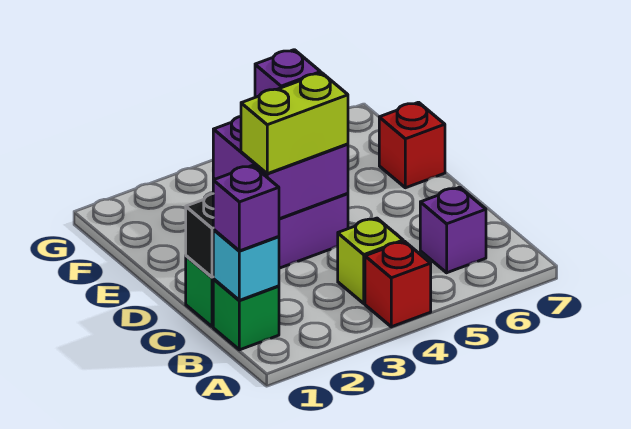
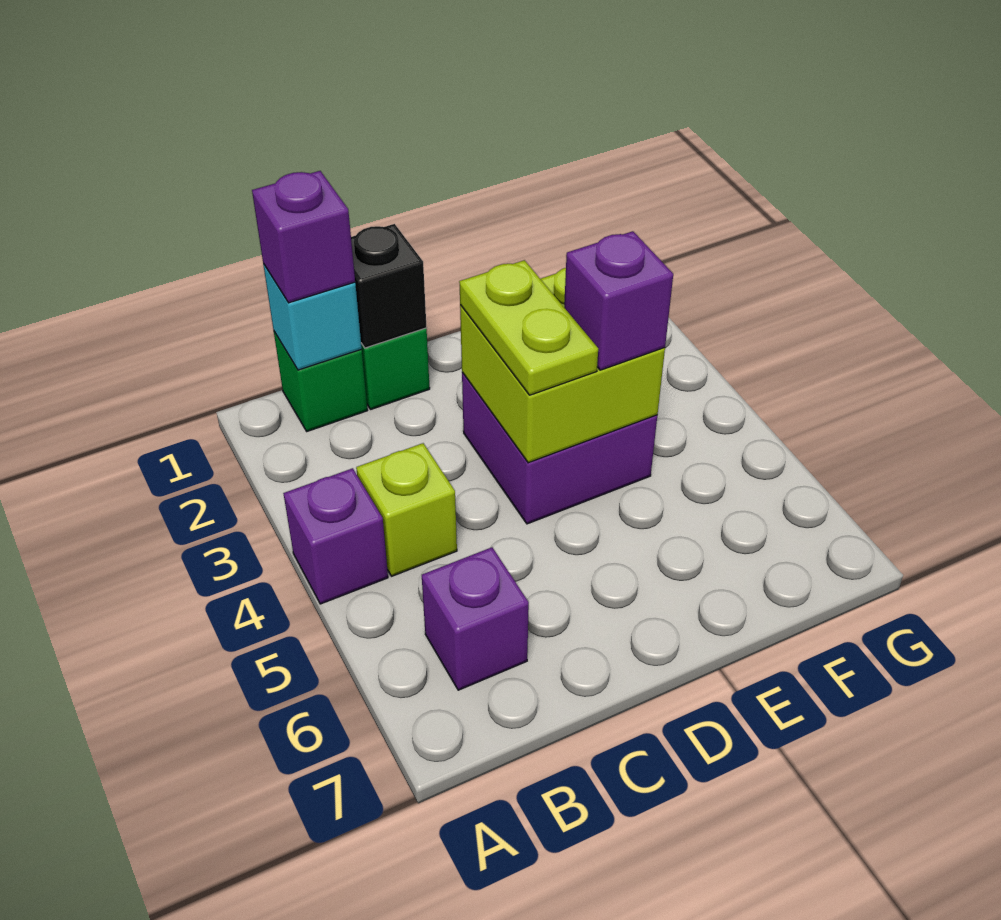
red 1x1 brick [365,241,431,327] -> purple 1x1 brick [283,468,388,604]
purple 2x2 brick [213,116,348,219] -> lime 2x2 brick [460,268,665,463]
lime 1x2 brick [241,73,348,174] -> lime 1x2 plate [459,260,598,395]
red 1x1 brick [379,102,445,188] -> none

